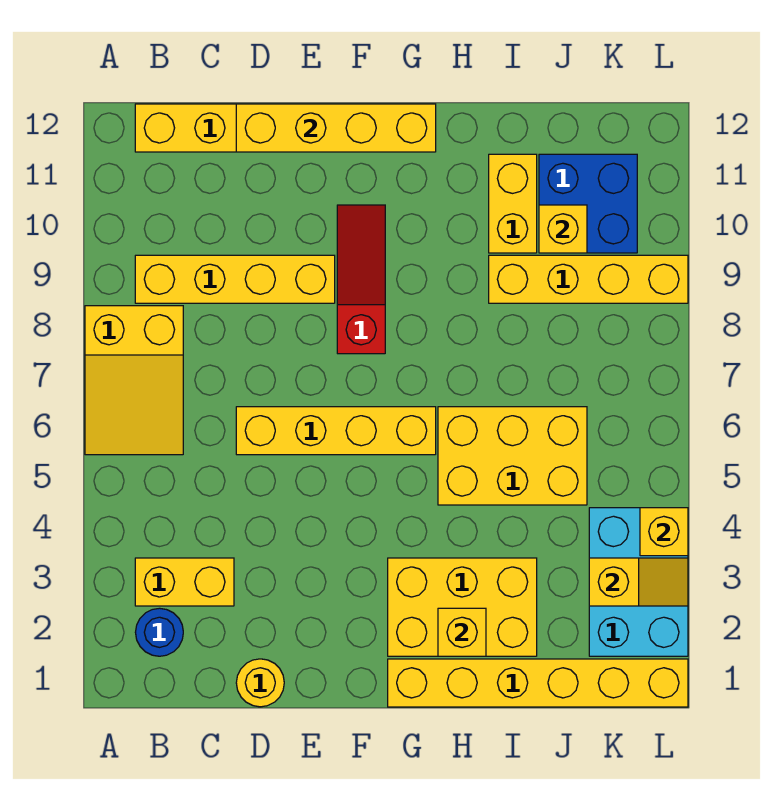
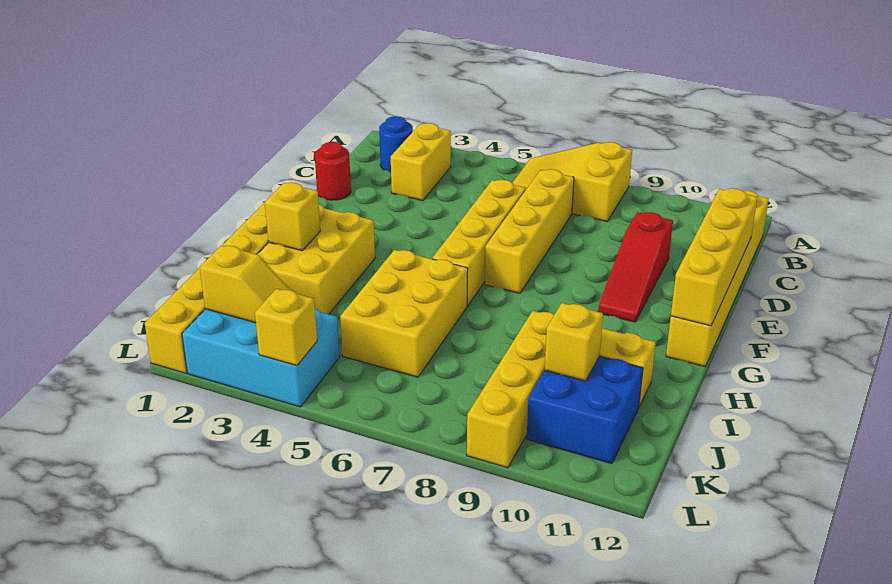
yellow 1x4 brick [135,255,335,303] -> yellow 1x4 brick moved to [485,169,574,293]
yellow 1x1 round brick [236,659,284,707] -> red 1x1 round brick [315,142,351,200]
red 1x3 slope [337,205,385,354] -> red 1x3 slope turned to [598,212,673,322]
yellow 1x2 slope [589,558,688,606] -> yellow 1x2 slope turned to [200,245,290,323]

